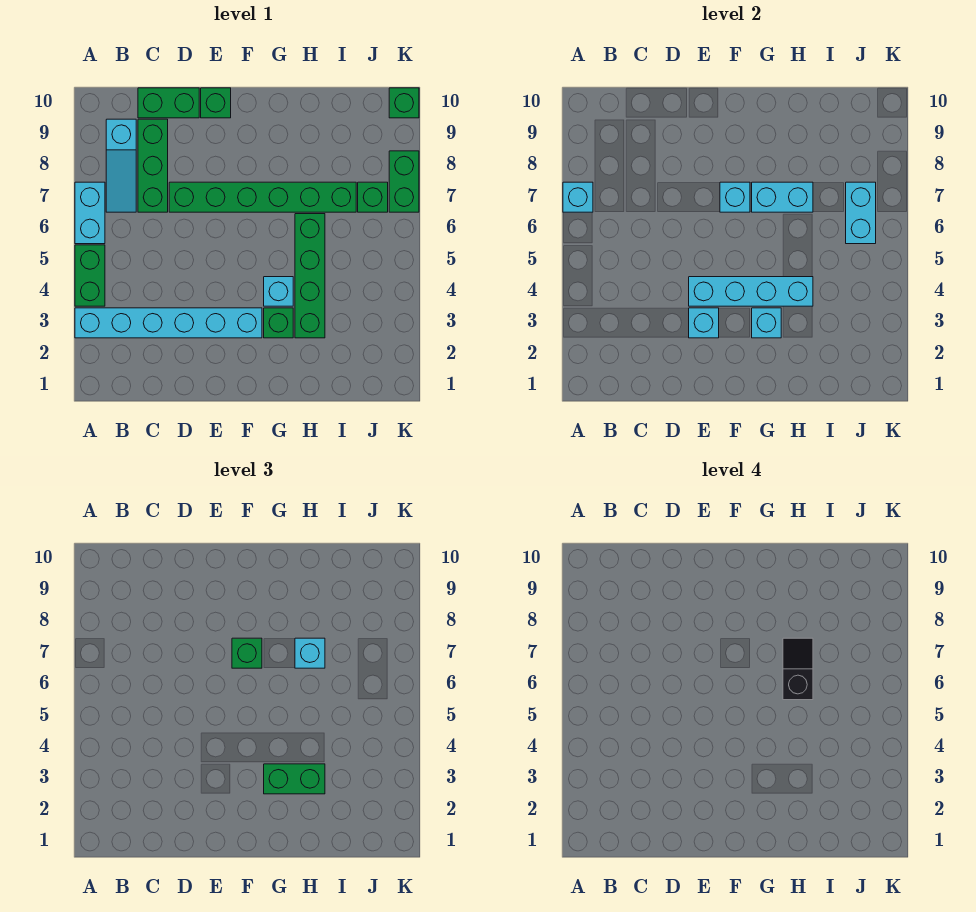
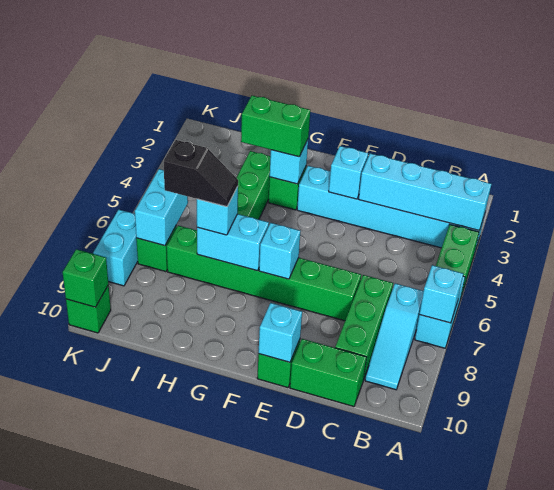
cyan 1x3 slope [106,119,136,212] -> cyan 1x3 slope turned to [365,283,424,390]
cyan 1x4 brick [689,277,813,306] -> cyan 1x4 brick moved to [359,153,491,230]
green 1x1 brick [232,638,262,668] -> green 1x1 brick moved to [63,249,108,307]
cyan 1x1 brick [264,277,293,306] -> cyan 1x1 brick moved to [259,303,302,362]
black 1x2 slope [783,638,813,700] -> black 1x2 slope turned to [164,140,238,207]
green 1x2 brick [389,151,419,212] -> cyan 1x2 brick [93,210,138,286]

